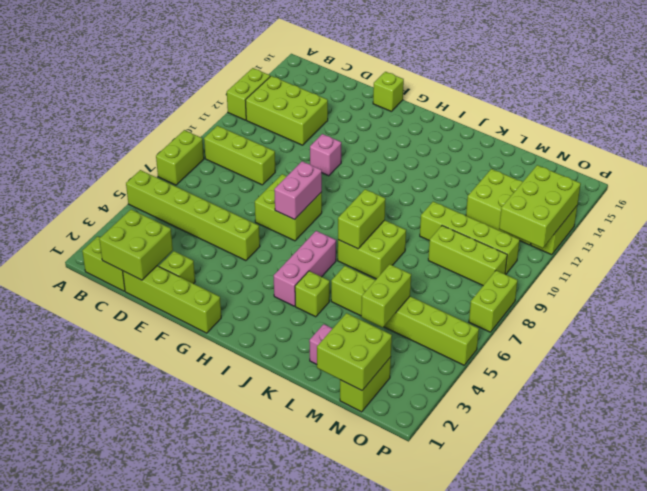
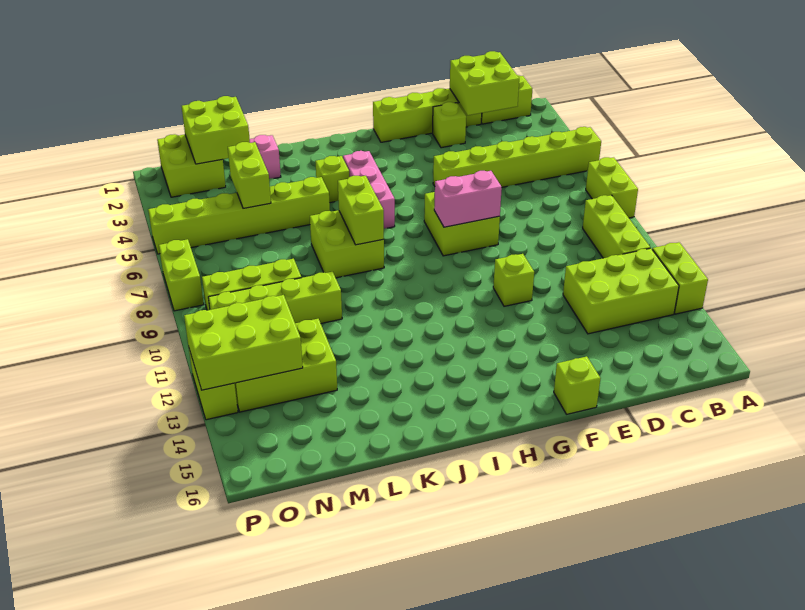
lime 1x3 brick [204,126,275,185] -> lime 1x3 brick turned to [583,195,650,258]
pink 1x1 brick [310,134,341,176] -> lime 1x1 brick [493,254,534,306]
pink 1x2 brick [274,161,322,219] -> pink 1x2 brick turned to [434,171,502,227]
lime 1x2 brick [340,357,391,412] -> lime 2x2 brick [157,134,226,197]
lime 2x3 brick [499,165,581,248] -> lime 2x3 brick turned to [184,295,303,390]

